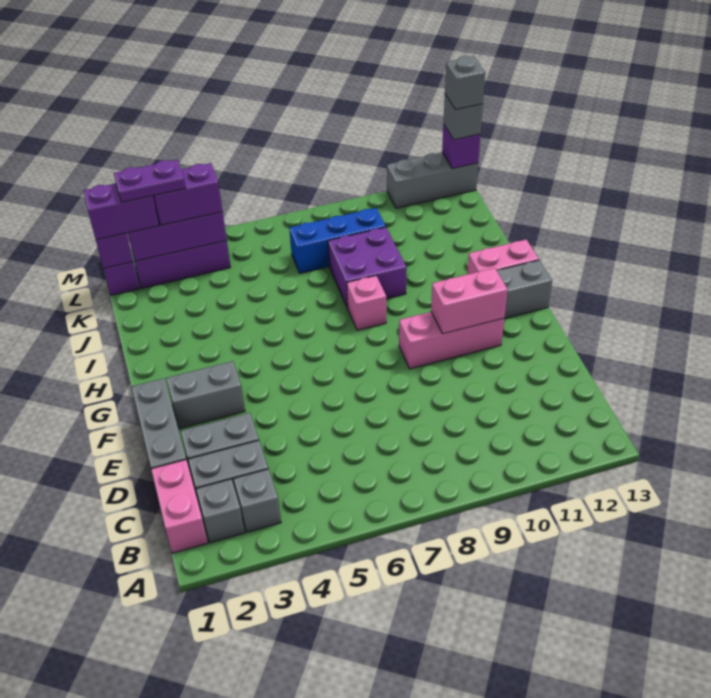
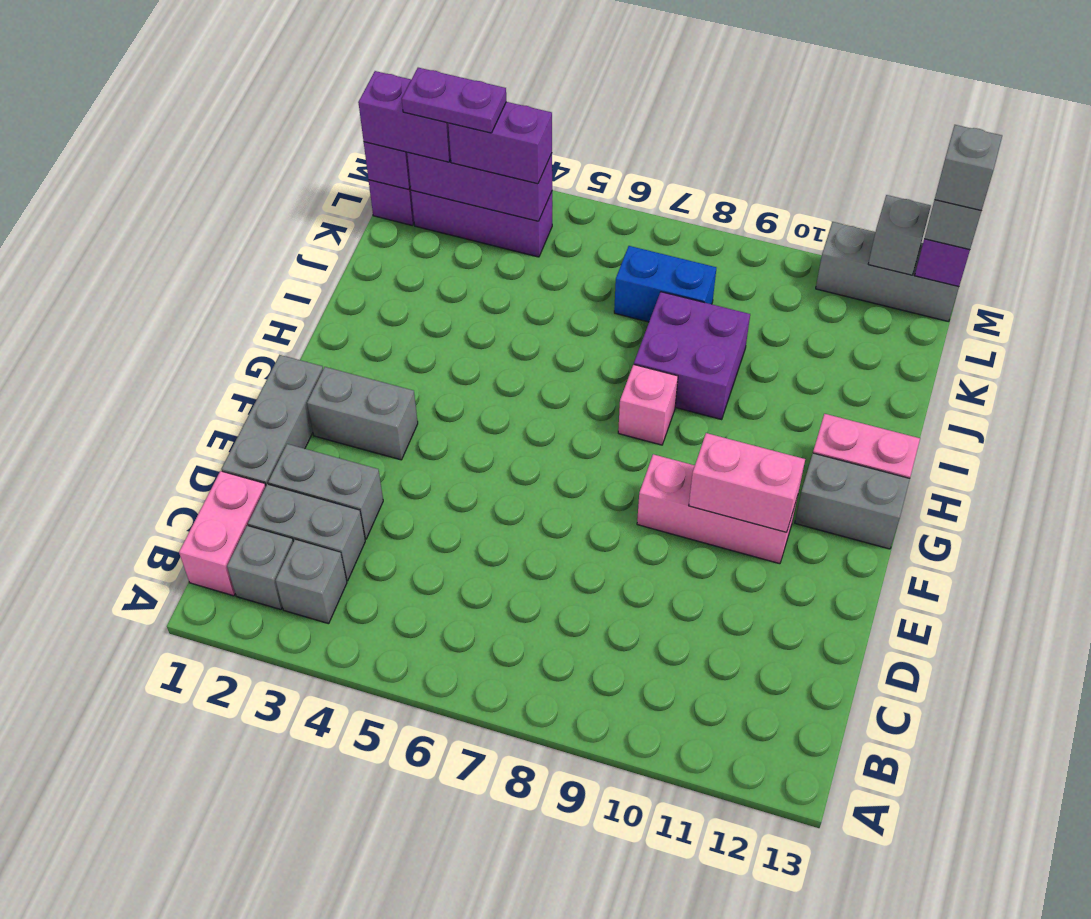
blue 1x3 brick [289,208,386,273] -> blue 1x2 brick [614,246,716,322]
none -> grey 1x1 brick [868,195,931,275]

